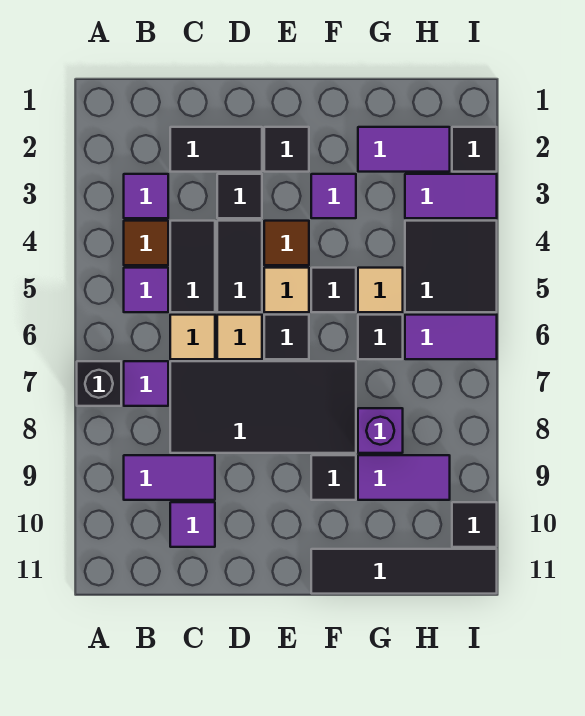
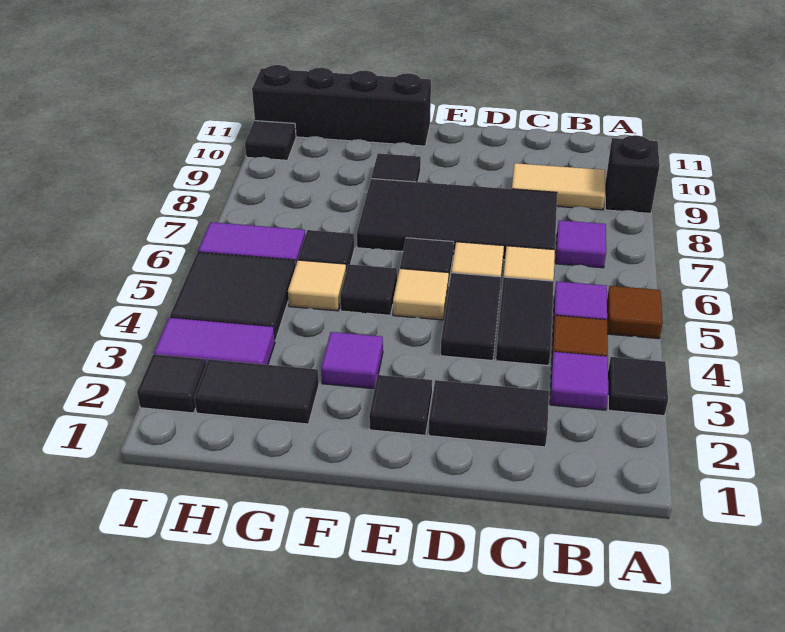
black 1x1 brick [77,361,121,406] -> black 1x1 brick moved to [605,135,660,213]
purple 1x2 tile [124,455,215,500] -> tan 1x2 tile [512,163,605,210]
purple 1x1 tile [170,502,215,547] -> none
black 1x1 tile [217,174,262,218] -> black 1x1 tile moved to [608,357,668,416]
brown 1x1 tile [264,221,309,265] -> brown 1x1 tile moved to [607,286,663,339]
black 1x4 tile [311,549,497,594] -> black 1x4 brick [252,65,431,146]
purple 1x2 tile [358,127,450,172] -> black 1x2 tile [194,359,319,424]
purple 1x1 brick [358,408,403,453] -> none
purple 1x2 tile [358,455,450,500] -> none

